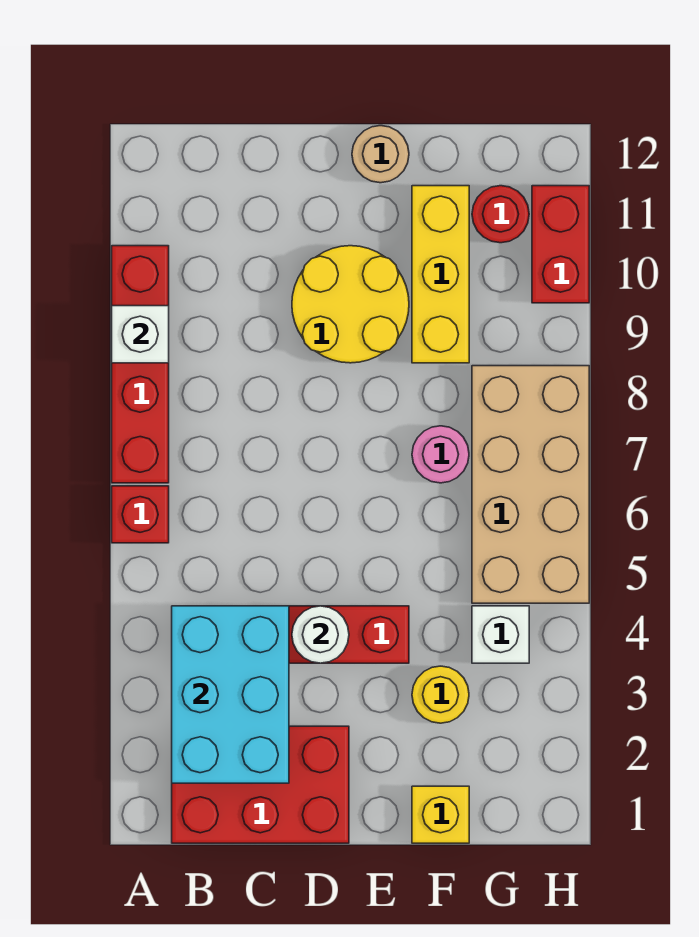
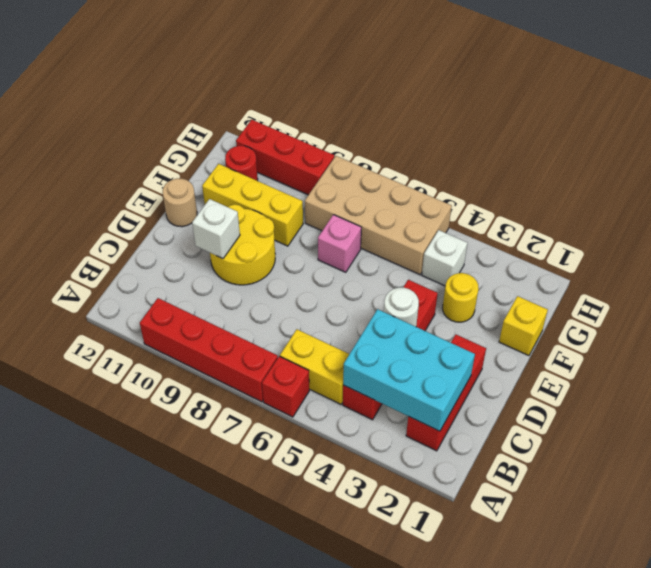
white 1x1 brick [112,306,169,363] -> white 1x1 brick moved to [192,199,240,259]
red 2x3 brick [172,726,349,843] -> red 1x3 brick [406,335,486,451]
none -> yellow 1x2 brick [280,329,349,404]
pink 1x1 round brick [412,426,469,483] -> pink 1x1 brick [318,215,361,272]
red 1x2 brick [532,186,589,303] -> red 1x3 brick [236,120,334,195]

